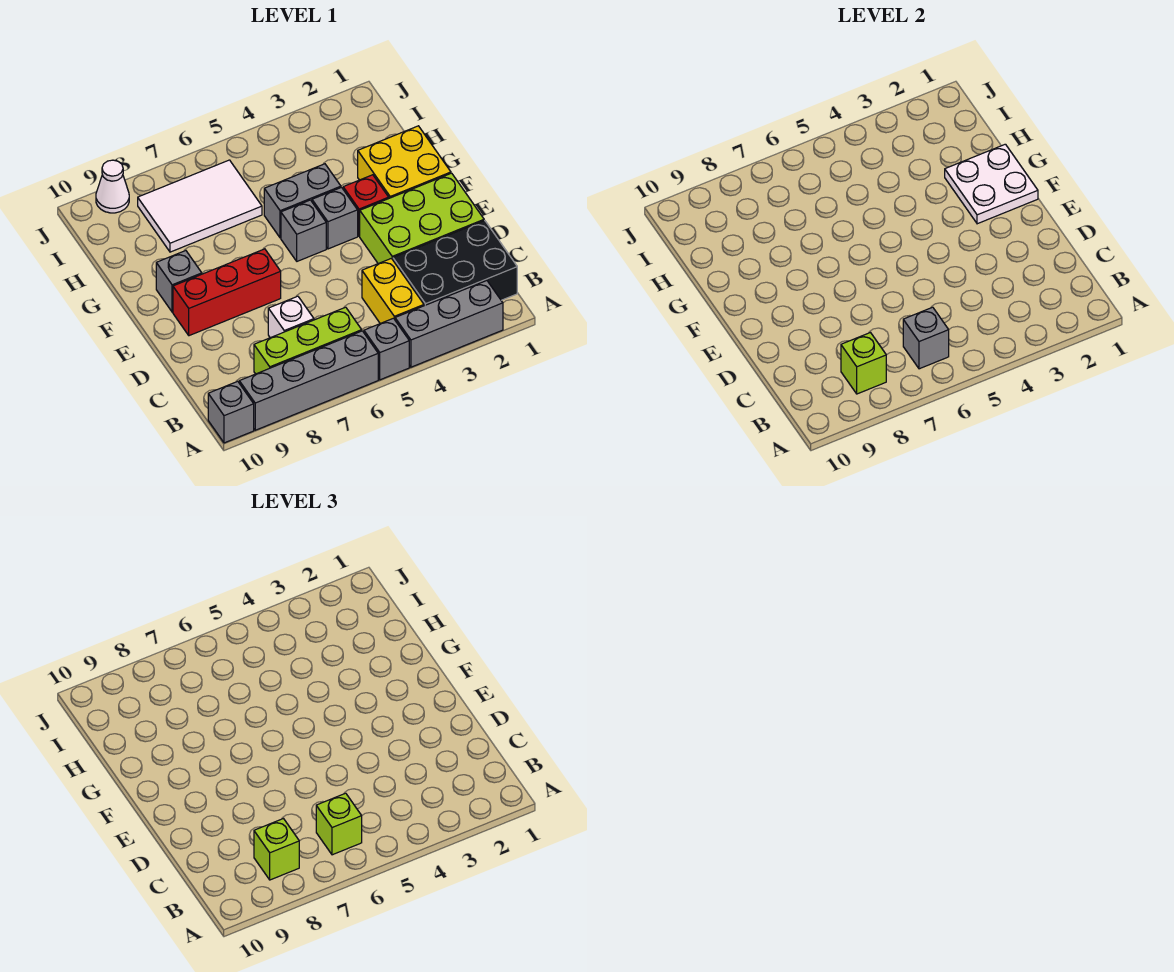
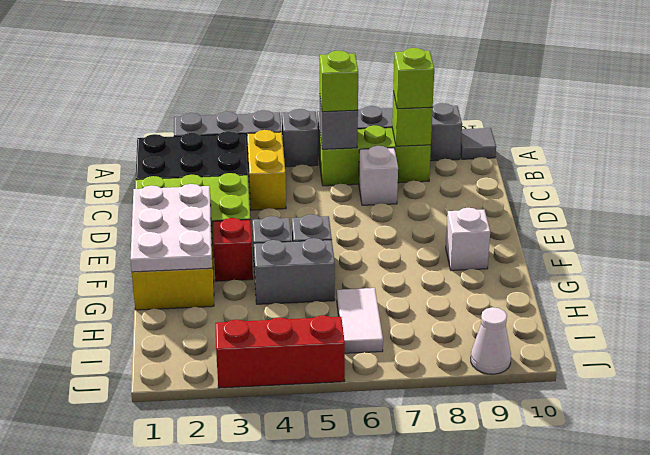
grey 1x1 brick [208,381,254,443] -> grey 1x1 tile [460,128,496,159]
red 1x3 brick [173,249,281,336] -> red 1x3 brick moved to [215,315,345,388]
white 2x2 plate [945,144,1038,224] -> white 2x3 plate [130,184,212,272]
grey 1x1 brick [156,251,202,312] -> white 1x1 brick [446,208,490,270]
white 2x3 tile [138,160,262,252] -> white 1x2 tile [337,288,383,353]

